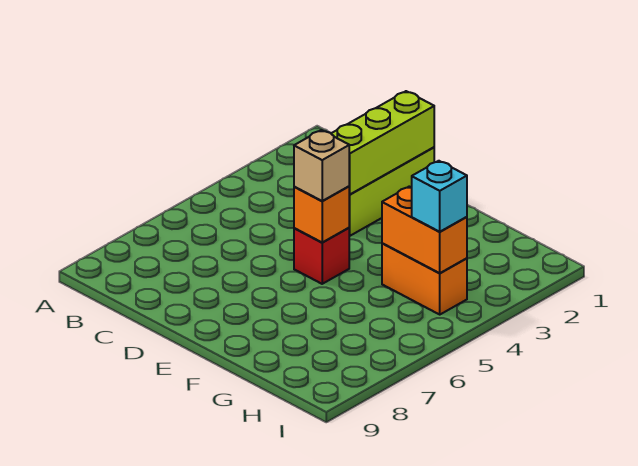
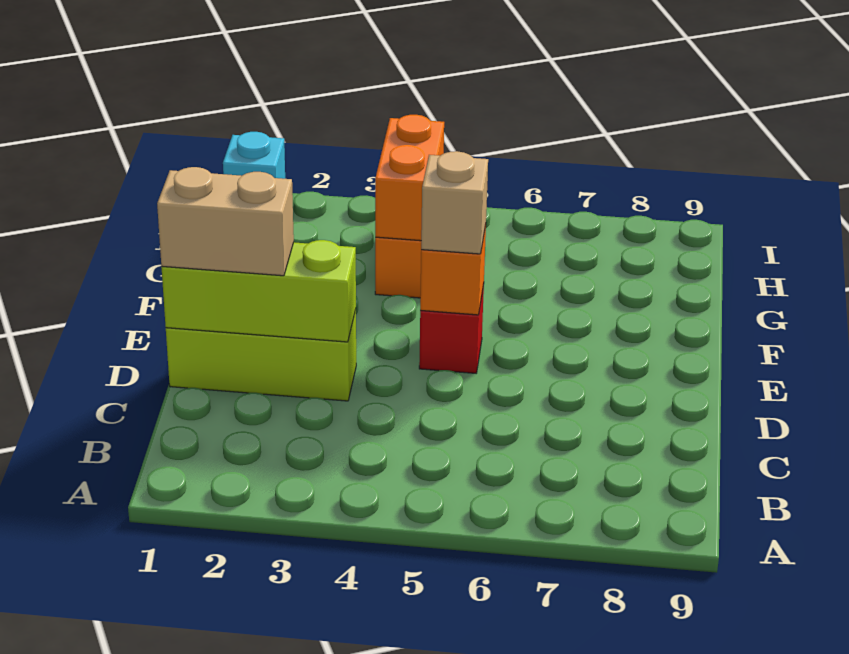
none -> tan 1x2 brick [157,167,294,276]
cyan 1x1 brick [412,161,467,232] -> cyan 1x1 brick moved to [223,132,285,179]

